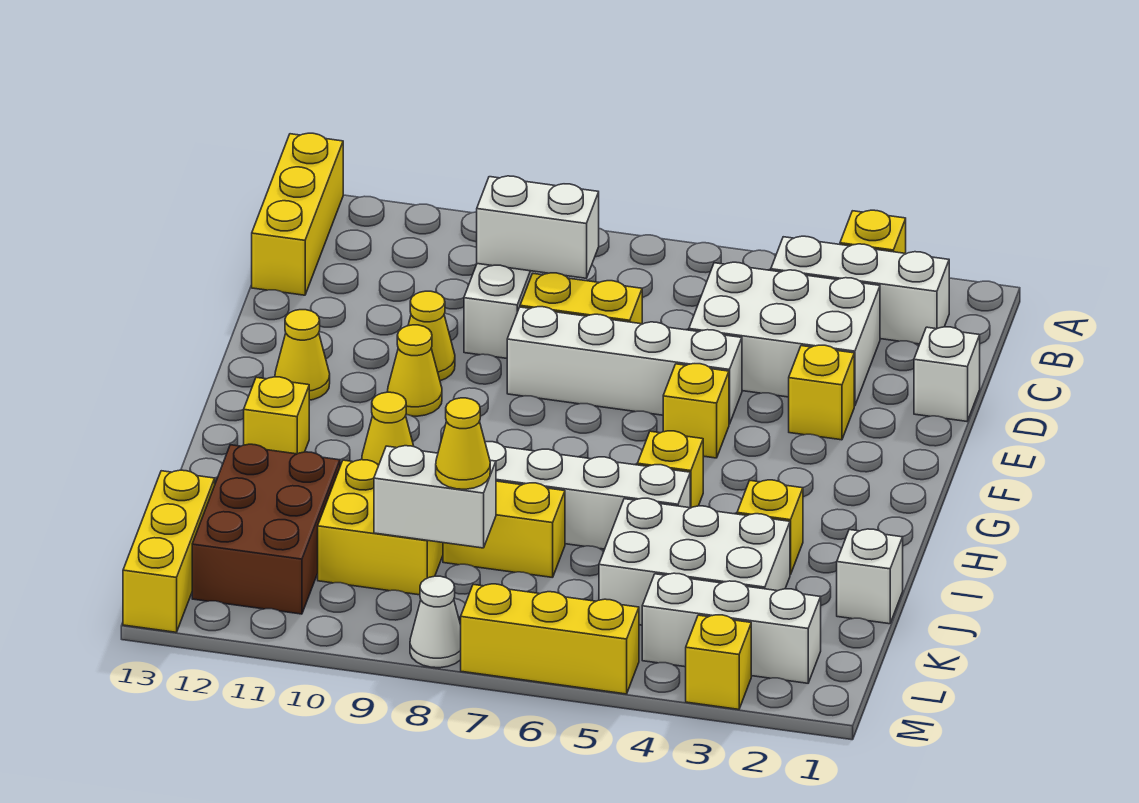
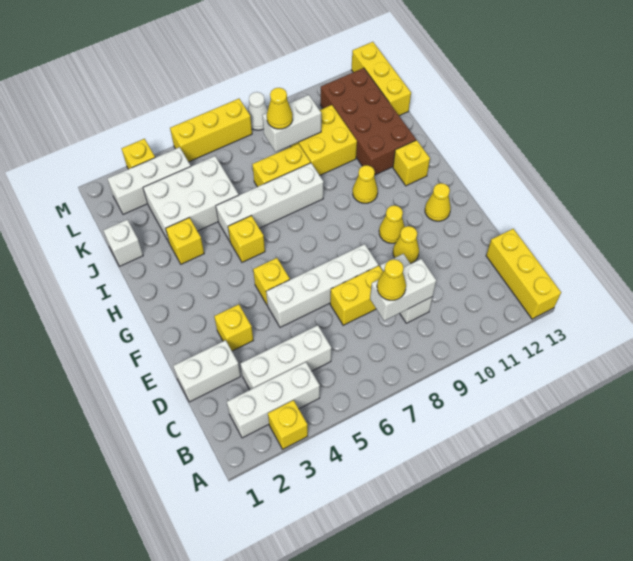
white 2x3 brick [689,262,880,406] -> white 1x3 brick [240,325,331,390]
none -> yellow 1x1 cone [377,259,406,300]
white 1x1 brick [914,327,980,421] -> white 1x2 brick [173,340,241,402]
brown 2x3 brick [192,444,340,614] -> brown 2x4 brick [320,68,416,175]

